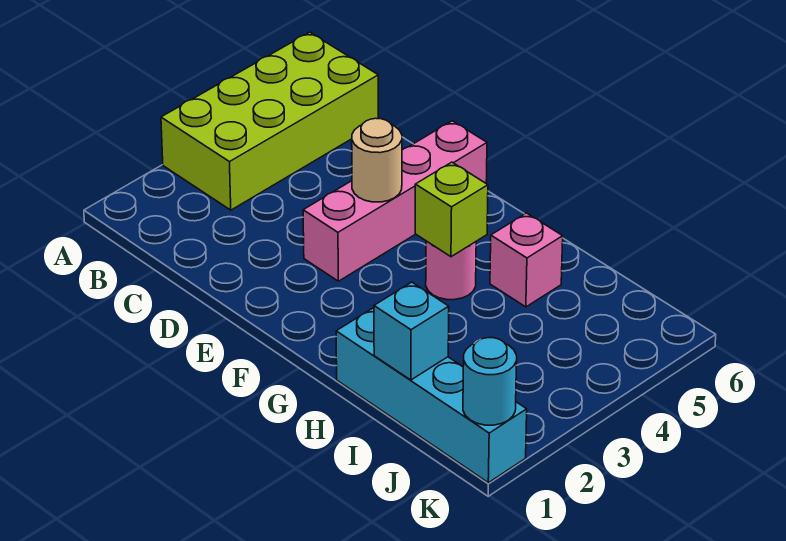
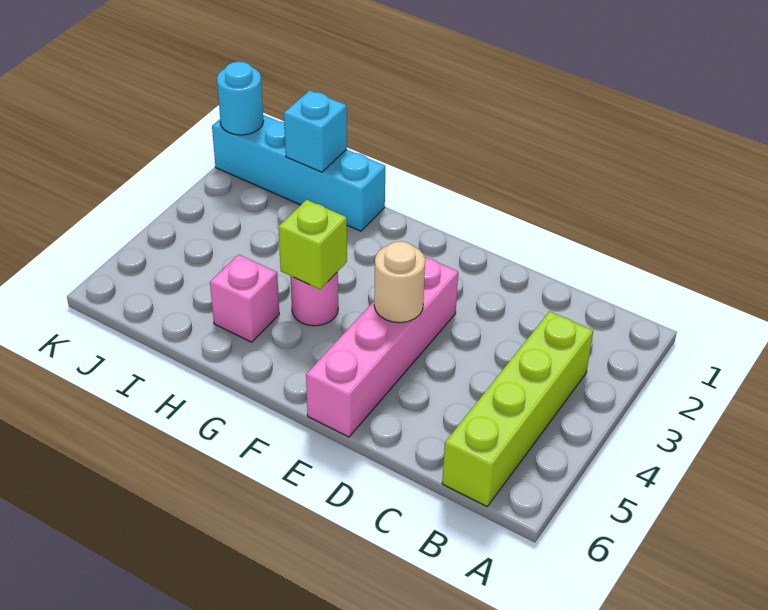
lime 2x4 brick [161,32,378,210] -> lime 1x4 brick [442,311,593,506]

